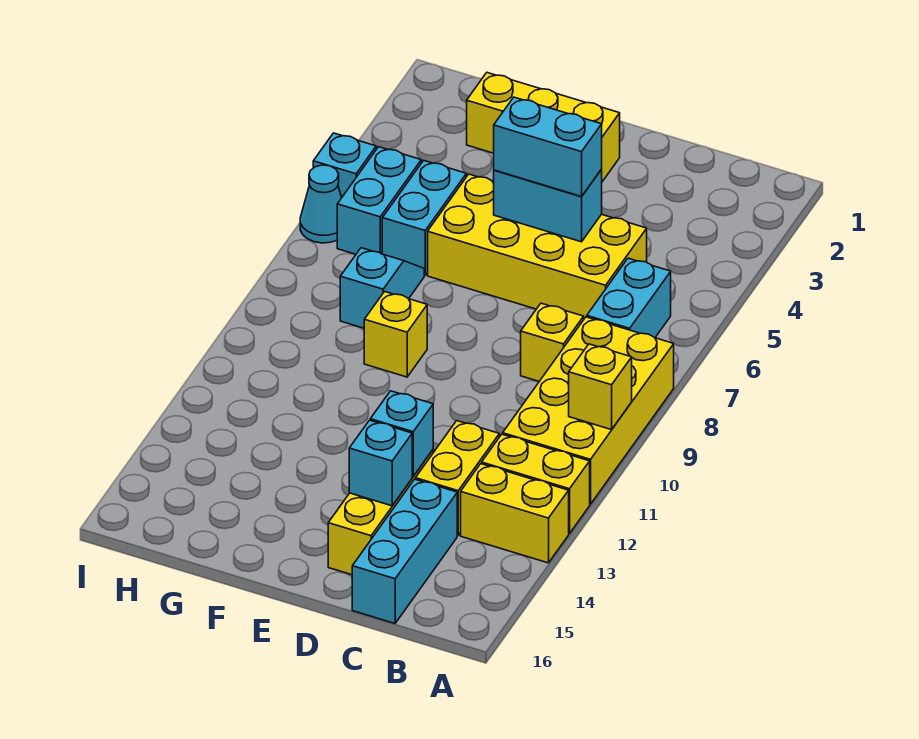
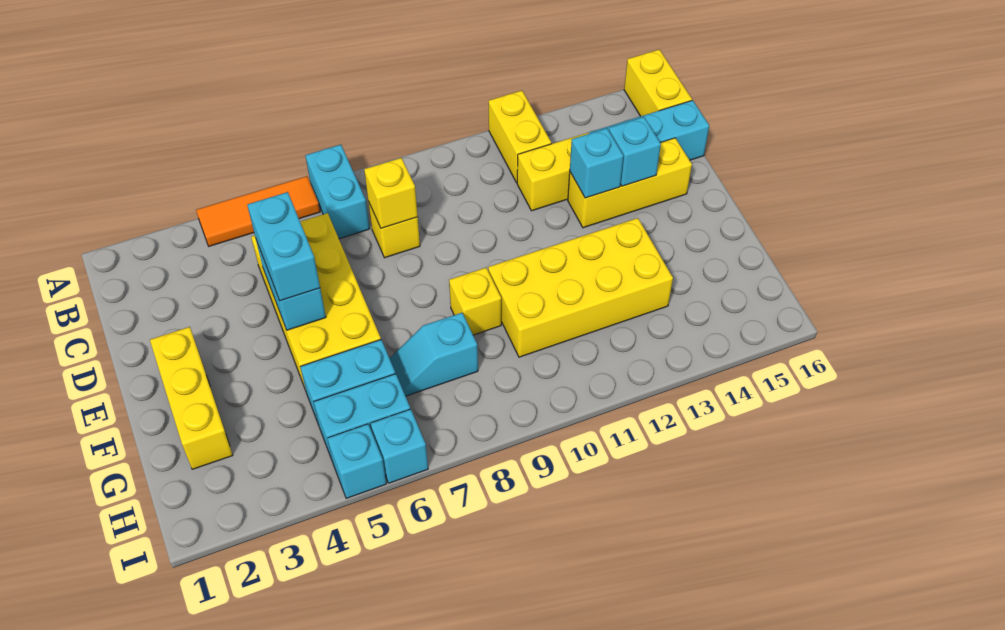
none -> orange 1x3 tile [196,176,320,246]
yellow 2x4 brick [503,317,674,504] -> yellow 2x4 brick moved to [488,218,673,357]
yellow 1x1 brick [569,344,632,430] -> yellow 1x1 brick moved to [364,158,418,228]
yellow 1x2 brick [461,464,569,563] -> yellow 1x2 brick moved to [624,49,692,116]
cyan 1x2 brick [587,258,671,337] -> cyan 1x2 brick turned to [305,145,370,239]
cyan 1x1 cone [300,165,342,243] -> cyan 1x1 brick [371,409,428,483]

